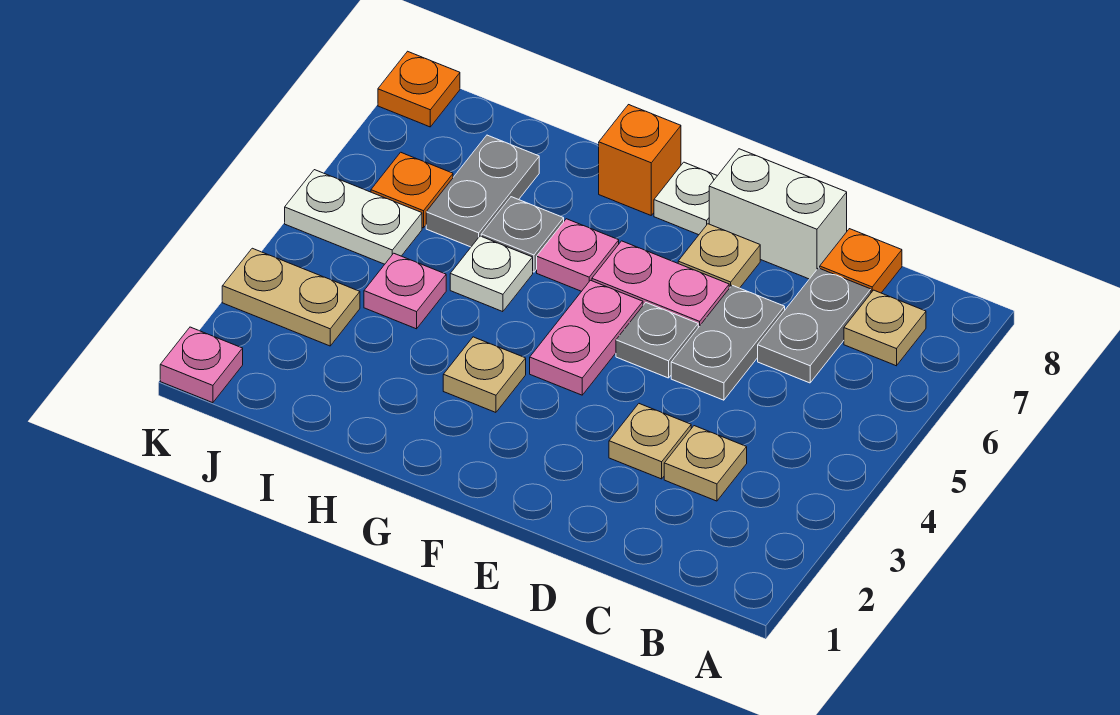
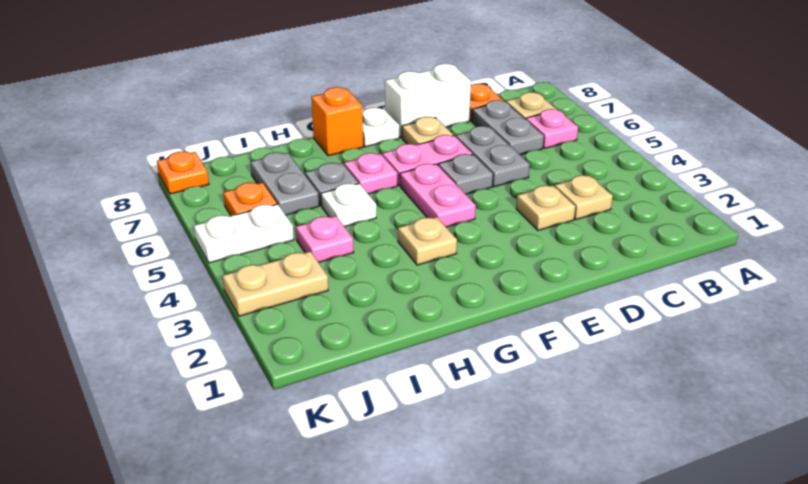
pink 1x1 plate [160,327,243,403] -> pink 1x1 plate moved to [526,109,578,148]

